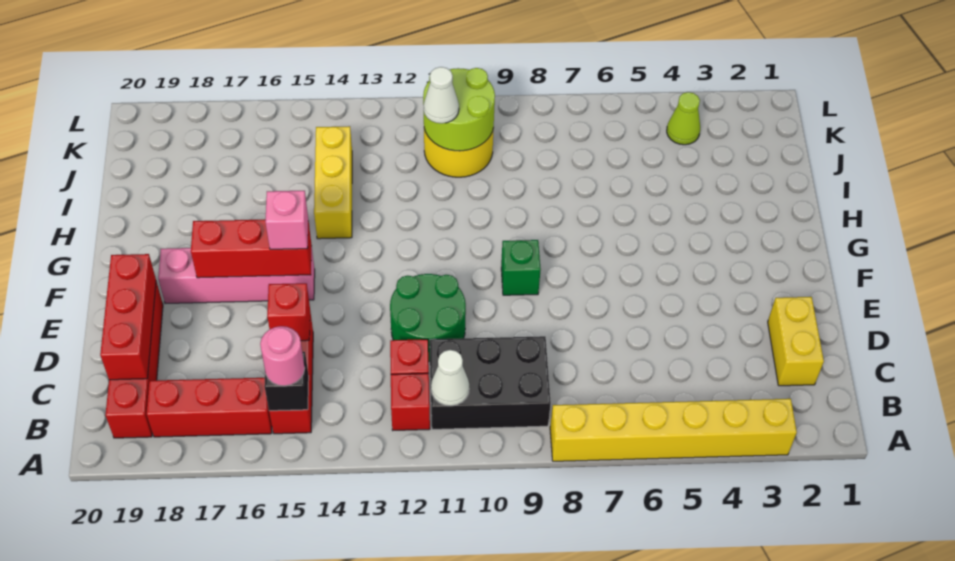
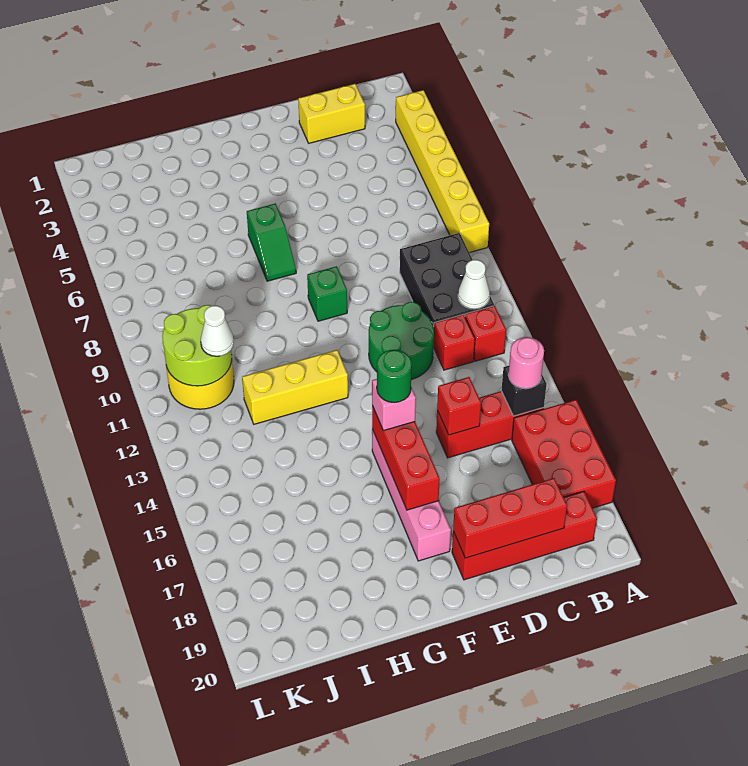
red 1x3 brick [147,378,272,437] -> red 2x3 brick [512,400,616,508]
none -> green 1x1 round brick [377,350,412,403]
none -> green 1x2 slope [247,204,296,281]
yellow 1x3 brick [314,126,352,239] -> yellow 1x3 brick moved to [242,350,348,424]
lime 1x1 cone [667,92,700,145] -> none

